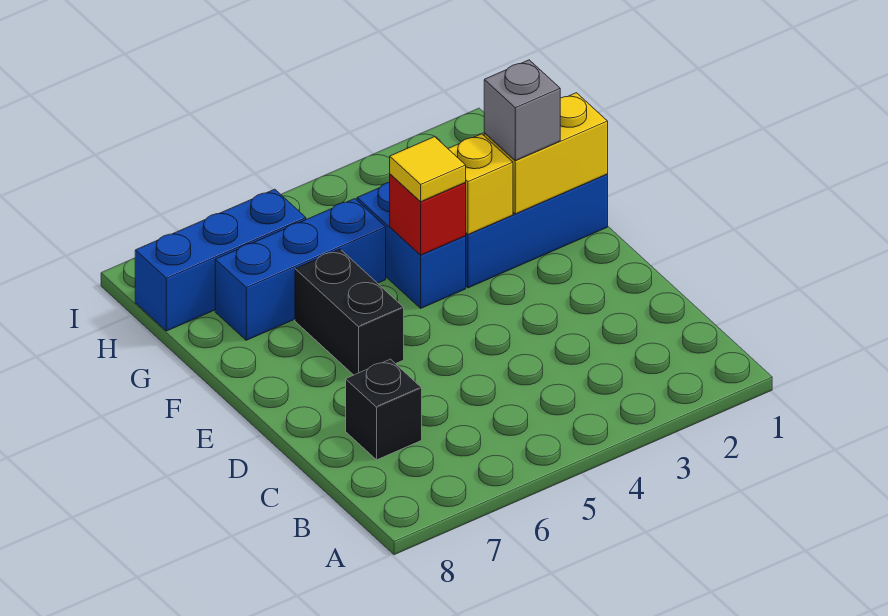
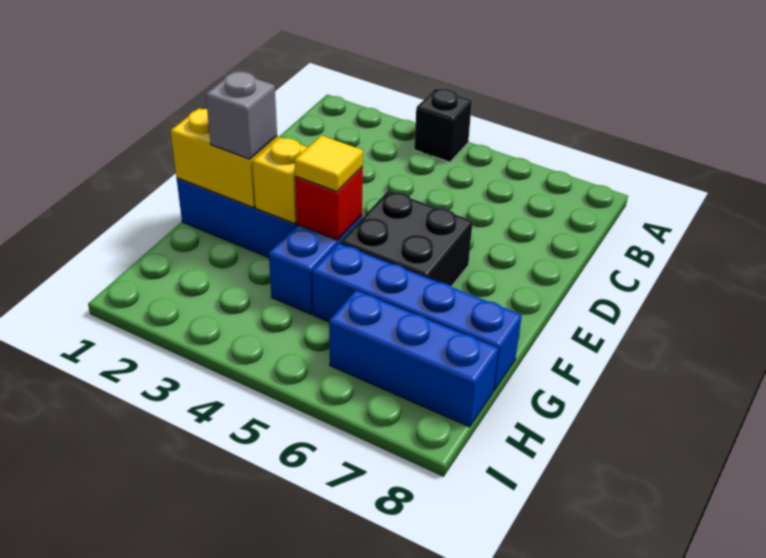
black 1x1 brick [346,359,422,460] -> black 1x1 brick moved to [414,88,472,162]
black 1x2 brick [295,249,404,375] -> black 2x2 brick [340,190,473,286]
blue 1x3 brick [215,199,386,340] -> blue 1x4 brick [312,243,522,391]

